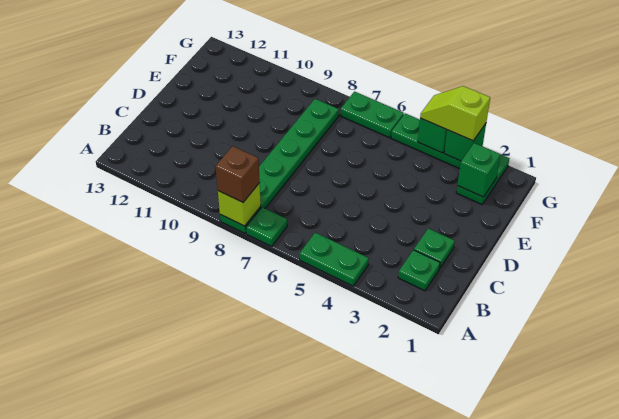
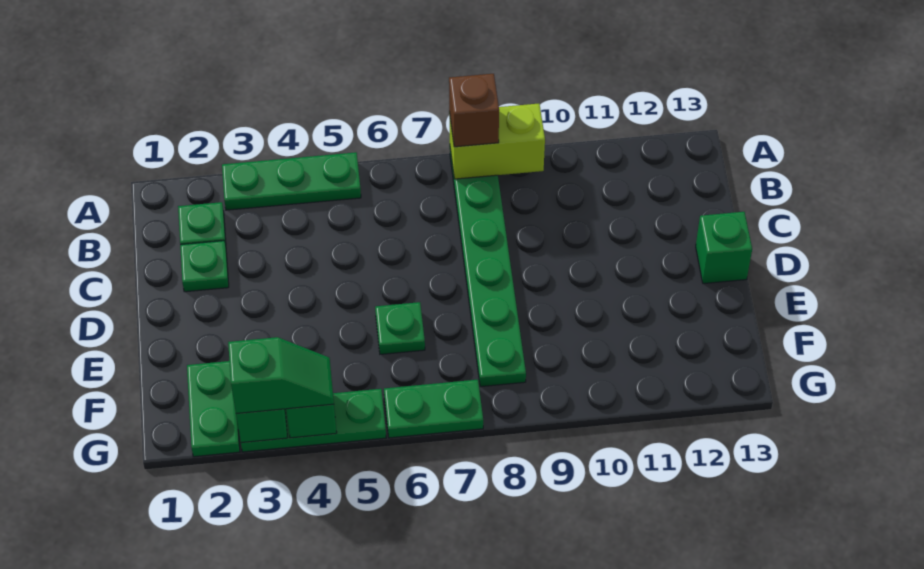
green 1x2 plate [300,233,369,286] -> green 1x3 plate [222,152,361,210]
green 1x1 plate [246,207,287,246] -> green 1x1 plate moved to [375,302,425,354]
lime 1x1 brick [218,183,261,226] -> lime 1x2 brick [449,104,545,179]
green 1x1 brick [457,143,501,197] -> green 1x1 brick moved to [696,212,752,284]
lime 1x2 slope [420,86,490,141] -> green 1x2 slope [228,337,334,414]

